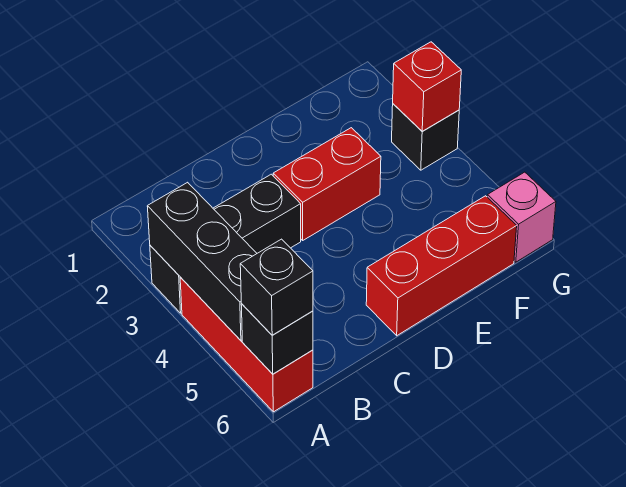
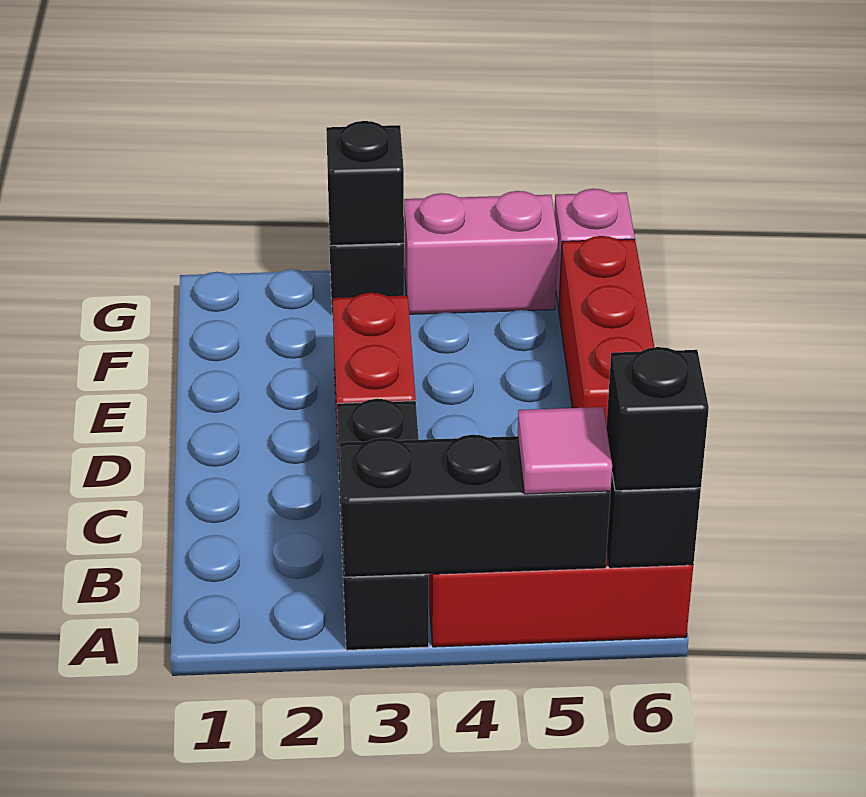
none -> pink 1x1 tile [518,407,612,494]
red 1x1 brick [393,42,461,131] -> black 1x1 brick [326,121,404,246]
none -> pink 1x2 brick [404,191,558,314]

